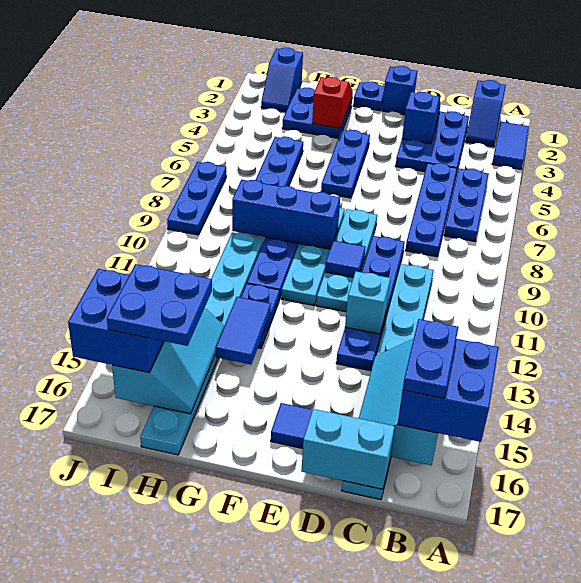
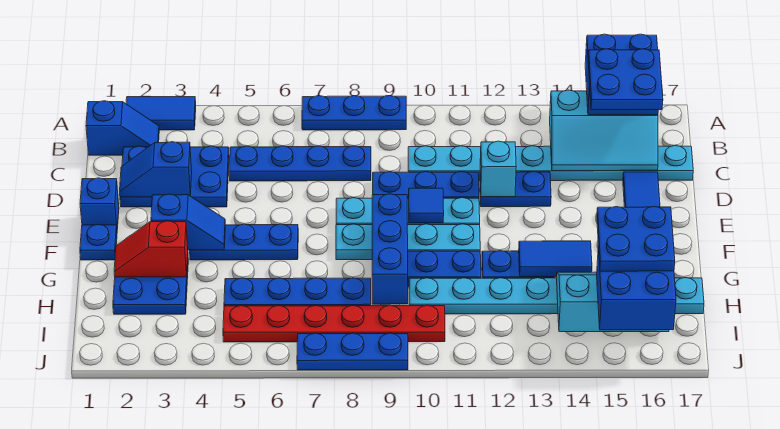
blue 1x3 plate [444,169,489,241] -> blue 1x3 plate moved to [302,96,406,130]
blue 1x2 plate [403,319,458,398] -> blue 2x2 plate [588,49,663,110]
cyan 1x2 brick [301,409,395,489] -> none
blue 1x2 slope [261,48,303,112] -> blue 1x2 slope moved to [151,194,225,250]
none -> red 1x6 plate [223,305,445,342]

